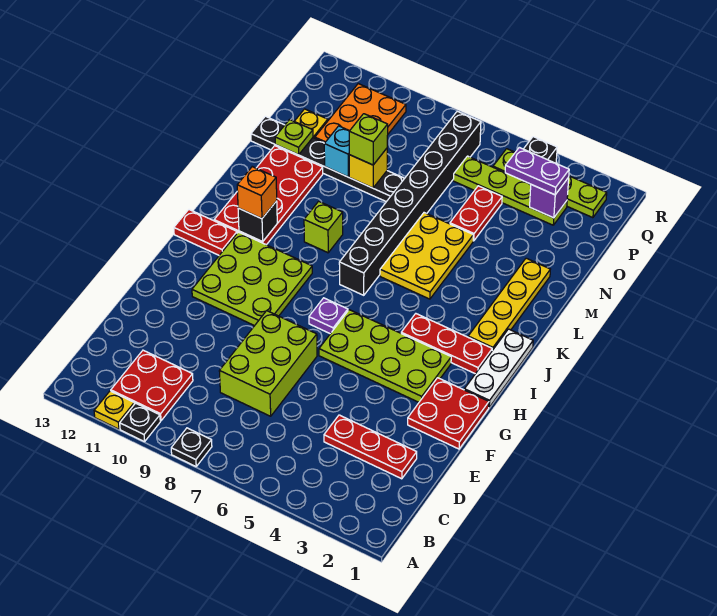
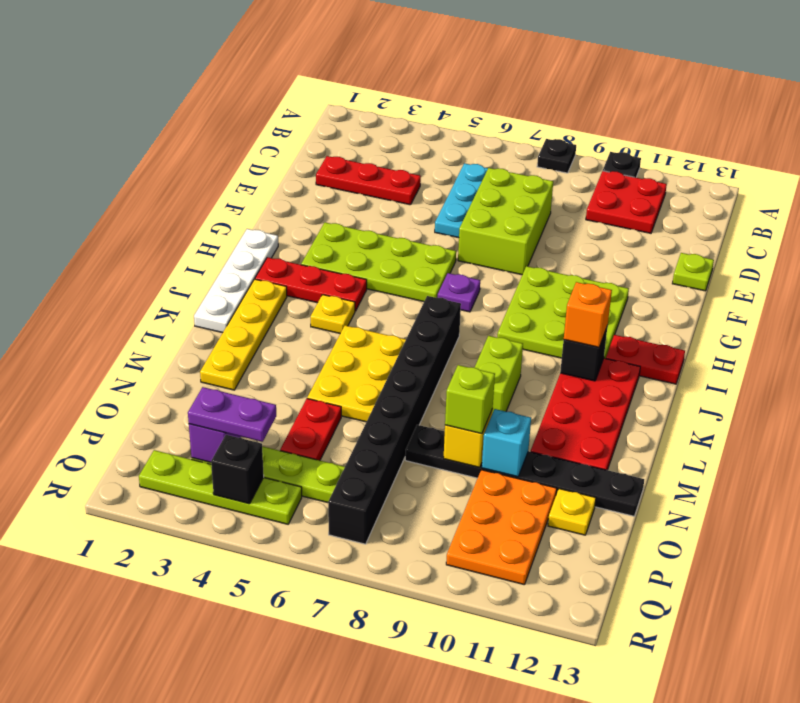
yellow 1x1 plate [94,391,134,429] -> yellow 1x1 plate moved to [311,295,355,333]
none -> cyan 1x3 plate [435,163,488,238]
red 2x2 plate [408,378,489,449] -> none
white 1x3 plate [464,329,533,407] -> white 1x4 plate [194,229,278,333]
lime 1x1 brick [304,201,343,253] -> lime 1x2 brick [474,336,523,413]
lime 1x1 plate [275,120,313,155] -> lime 1x1 plate moved to [672,253,714,291]

